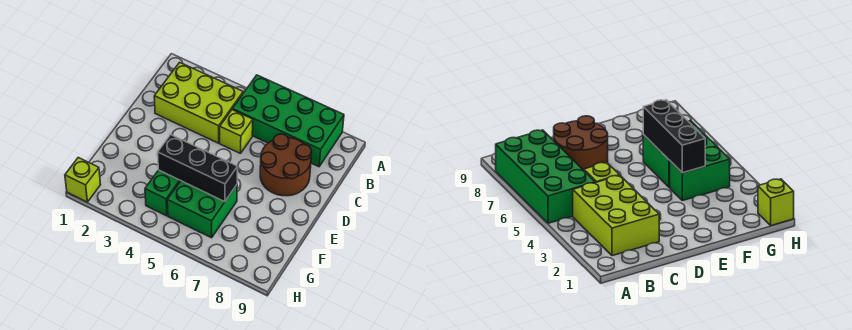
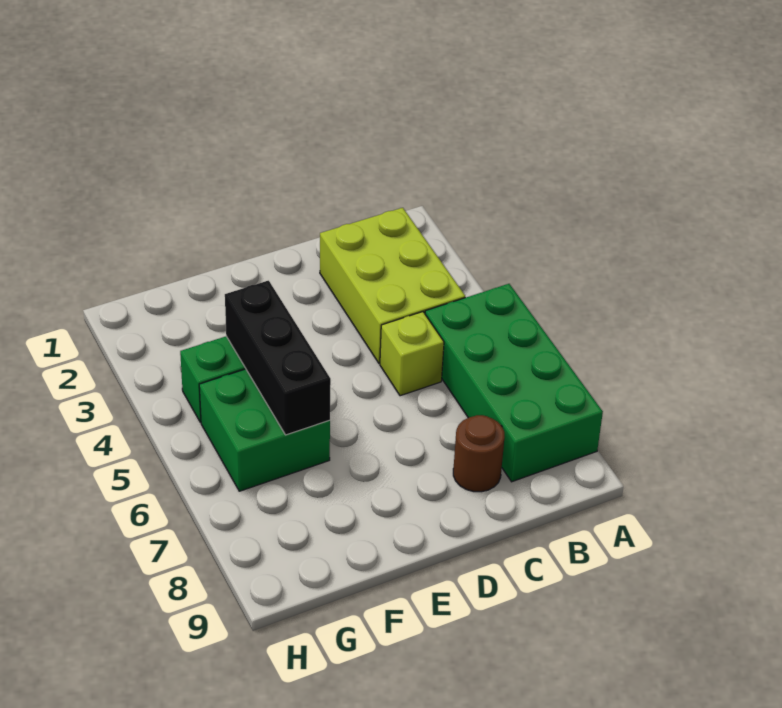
brown 2x2 round brick [260,134,311,196] -> brown 1x1 round brick [453,415,505,492]
lime 1x1 brick [65,158,101,202] -> none

